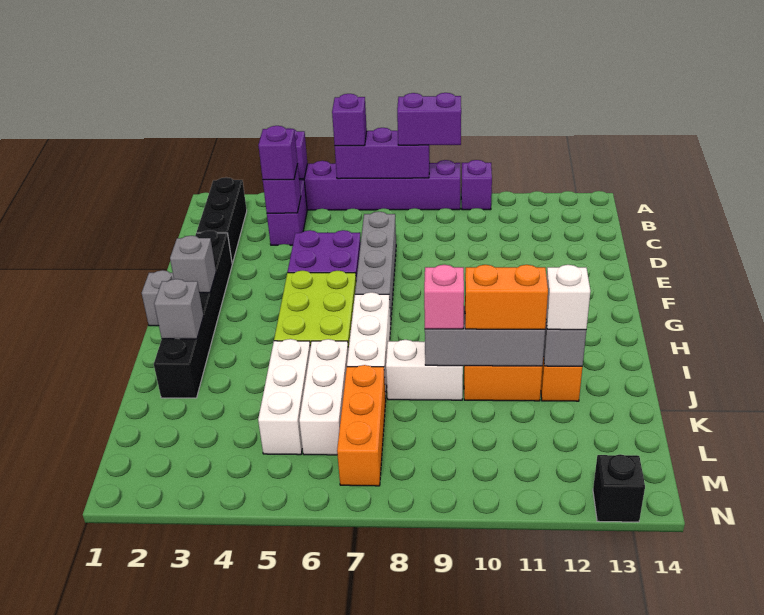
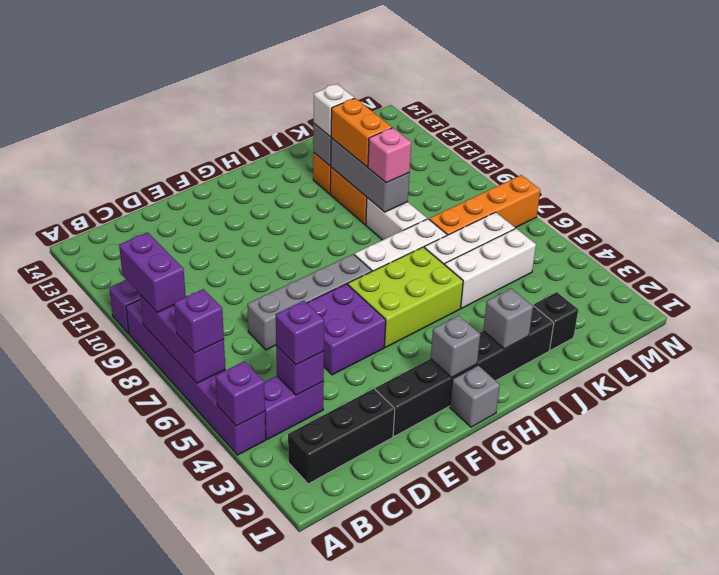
orange 1x3 brick [337,365,386,486] -> orange 1x4 brick [429,175,540,235]
black 1x1 brick [593,454,645,522] -> black 1x1 brick moved to [533,292,578,350]

